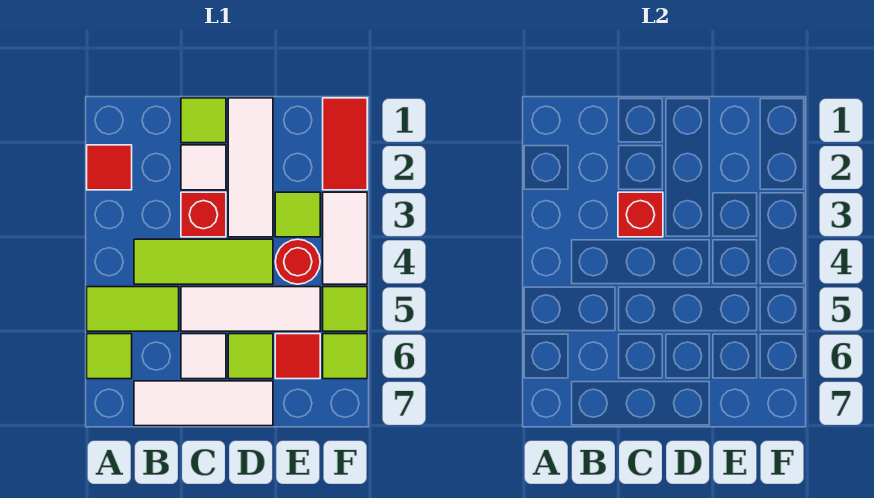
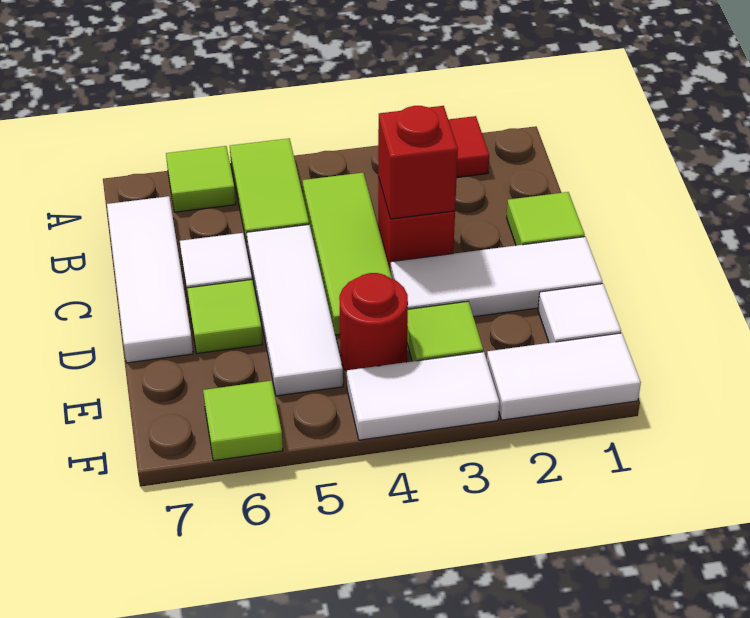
white 1x1 tile [181,145,226,190] -> white 1x1 tile moved to [538,284,621,343]
red 1x1 tile [275,334,320,379] -> none
red 1x2 tile [323,98,367,190] -> white 1x2 tile [487,333,641,420]
lime 1x1 tile [323,287,367,331] -> none

